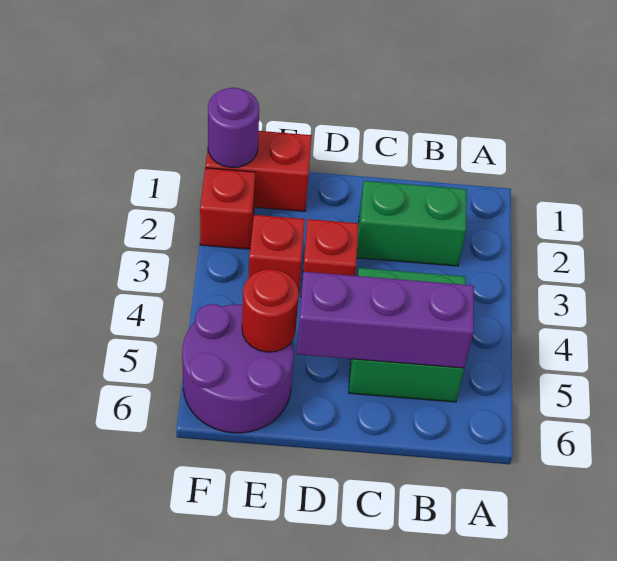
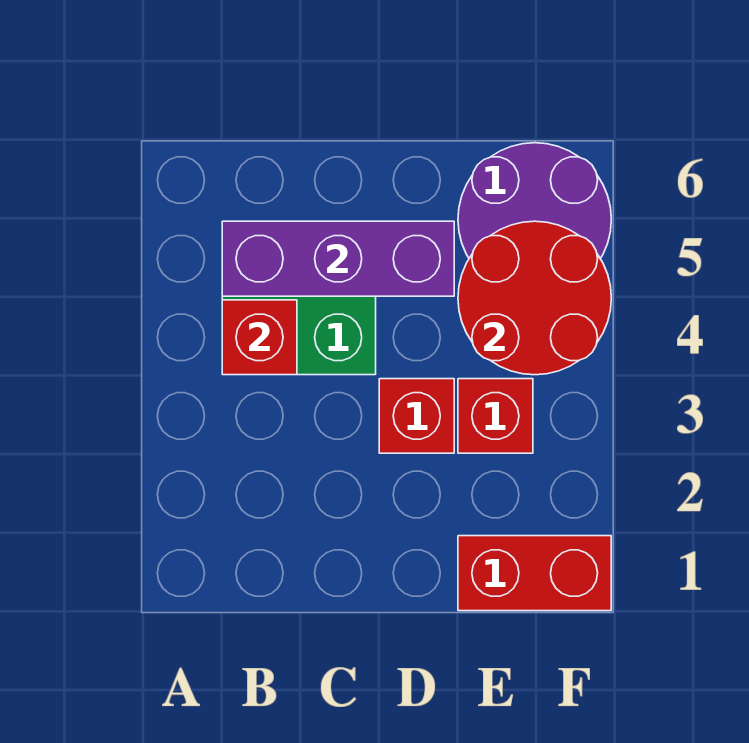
green 1x2 brick [357,181,467,266] -> none
red 1x1 round brick [242,269,299,352] -> red 2x2 round brick [458,221,611,375]
purple 1x1 round brick [208,88,259,168] -> none
red 1x1 brick [200,168,255,249] -> red 1x1 brick moved to [222,300,297,375]

